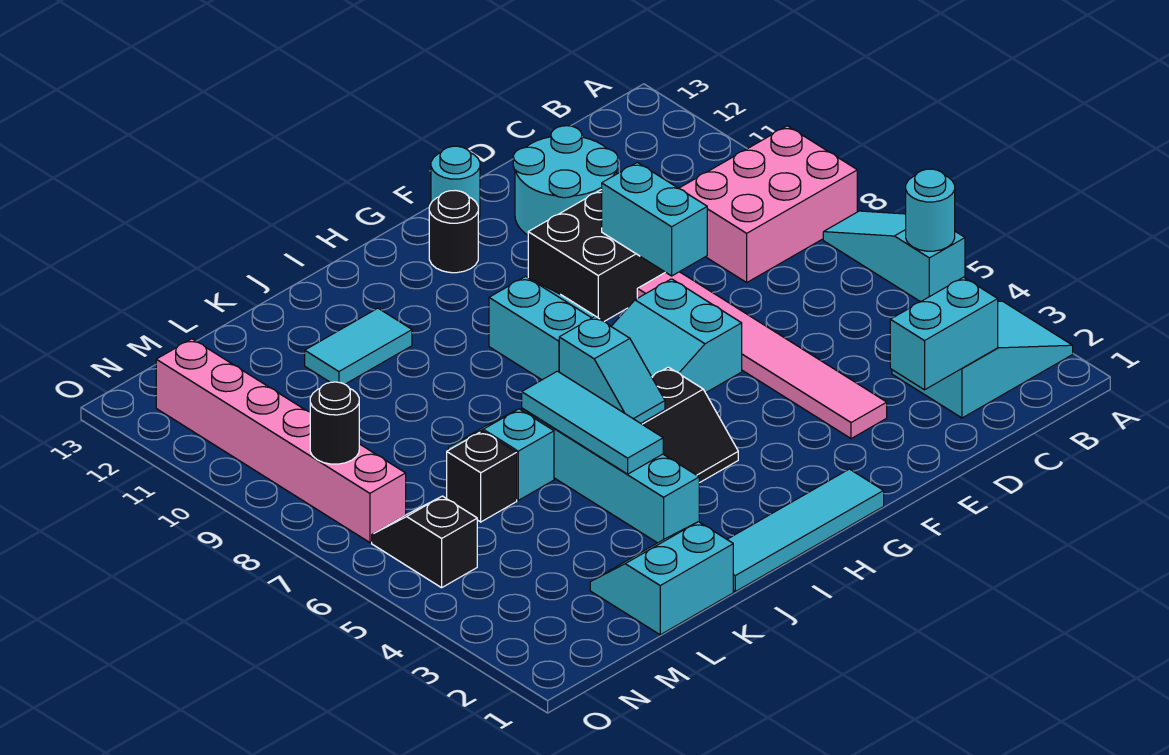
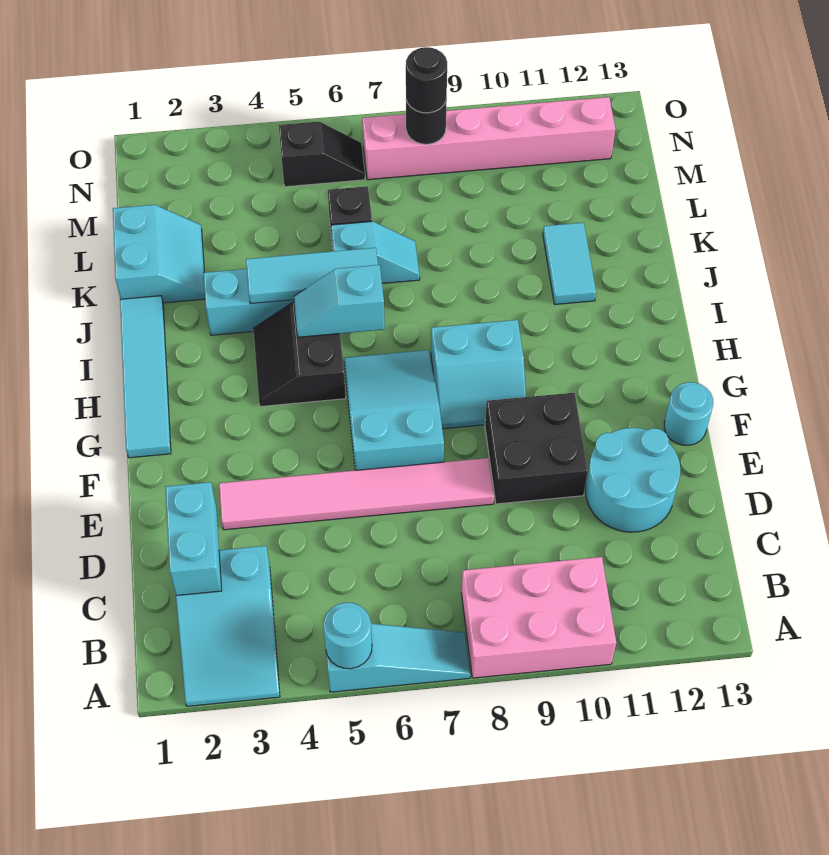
pink 2x3 brick [679,126,857,282] -> pink 2x3 brick turned to [462,557,616,678]
cyan 1x2 brick [602,162,707,276] -> none
black 1x1 round brick [429,190,478,273] -> black 1x1 round brick moved to [406,47,447,113]

